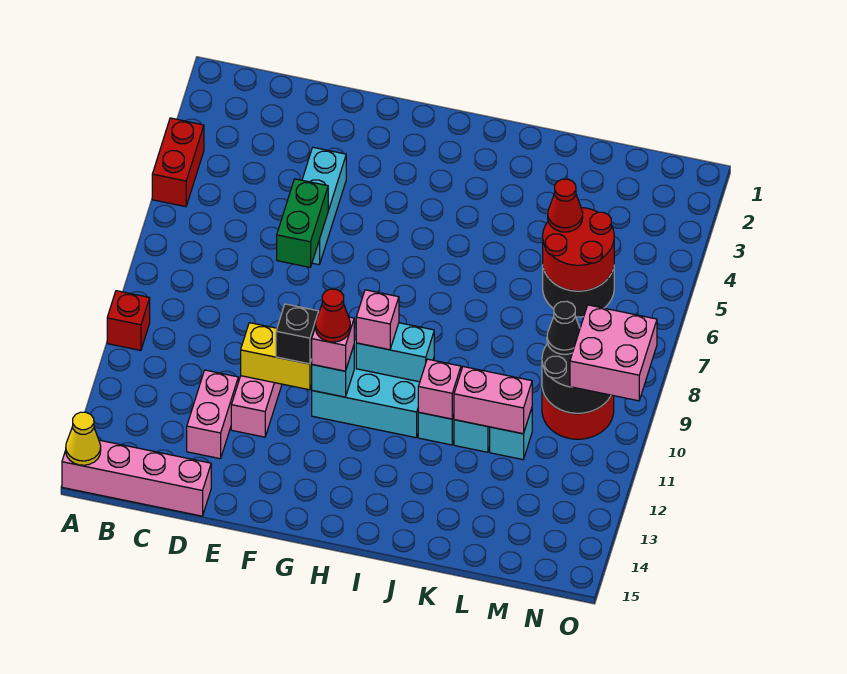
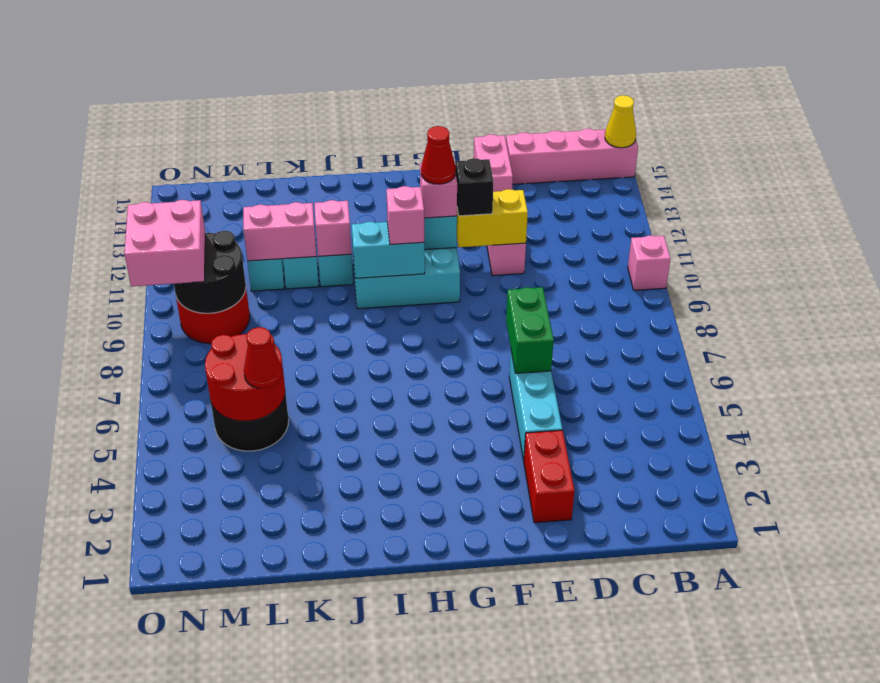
red 1x2 brick [152,118,204,207] -> red 1x2 brick moved to [524,430,574,523]
red 1x1 brick [107,291,150,350] -> pink 1x1 brick [628,235,670,290]
pink 1x2 brick [187,370,238,459] -> pink 1x2 brick moved to [474,134,513,192]
black 1x1 cone [547,301,580,354] -> none

